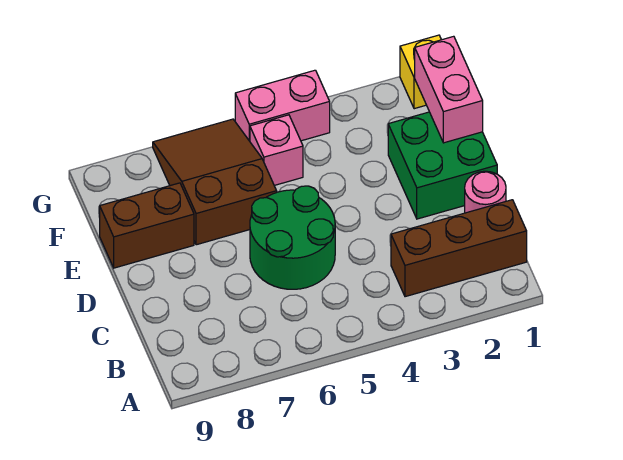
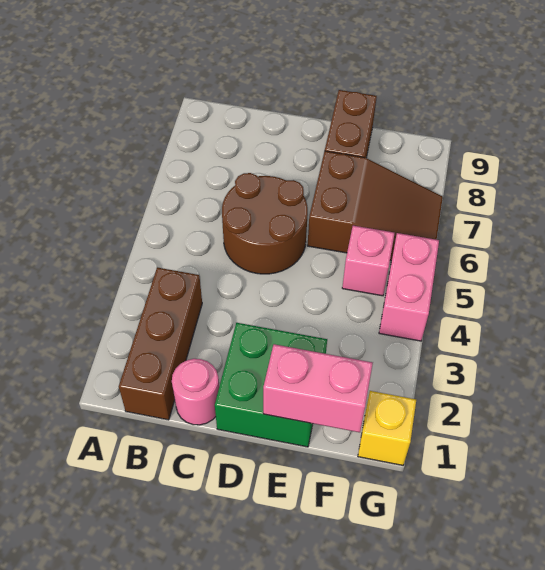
green 2x2 round brick [250,186,335,289] -> brown 2x2 round brick [222,173,308,274]

